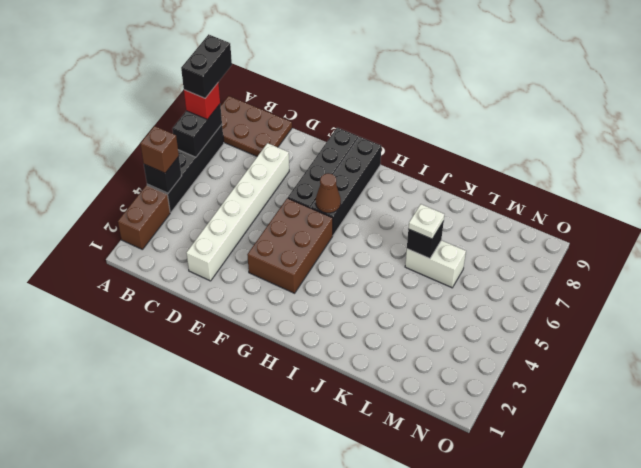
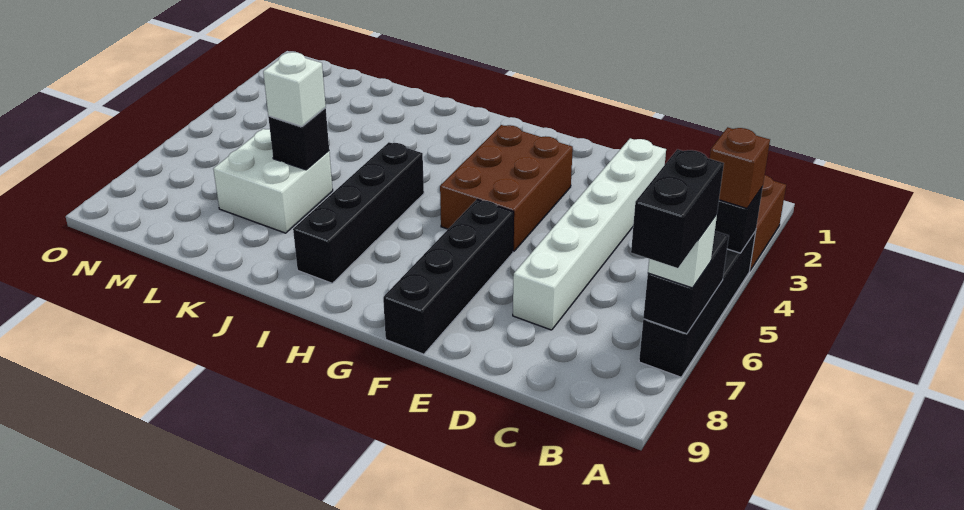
red 1x1 brick [184,83,220,119] -> white 1x1 brick [648,214,717,288]
brown 2x3 plate [221,96,292,156] -> none
black 1x4 brick [311,137,381,235] -> black 1x4 brick moved to [293,142,424,283]
brown 1x1 cone [316,173,341,213] -> none
white 1x2 brick [405,240,466,288] -> white 2x2 brick [213,129,333,233]
white 1x1 plate [408,204,444,239] -> white 1x1 brick [263,52,326,127]

